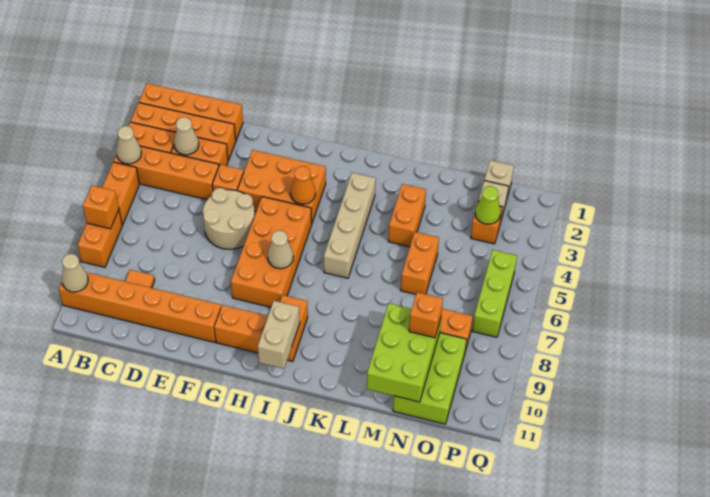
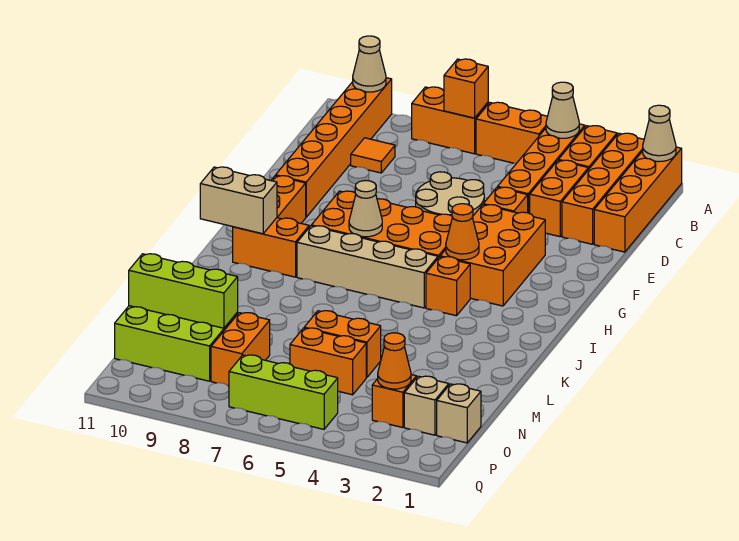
tan 1x1 cone [174,117,199,155] -> tan 1x1 cone moved to [643,105,676,162]
tan 1x4 brick [324,173,376,278] -> tan 1x4 brick moved to [297,226,438,308]
orange 1x2 brick [388,184,426,247] -> orange 1x2 brick moved to [290,328,366,395]
lime 2x3 brick [367,303,441,402] -> lime 1x3 brick [129,254,238,328]
orange 1x1 brick [409,292,443,338] -> orange 1x1 brick moved to [426,257,470,316]
lime 1x1 cone [475,186,501,224] -> orange 1x1 cone [378,333,411,389]

